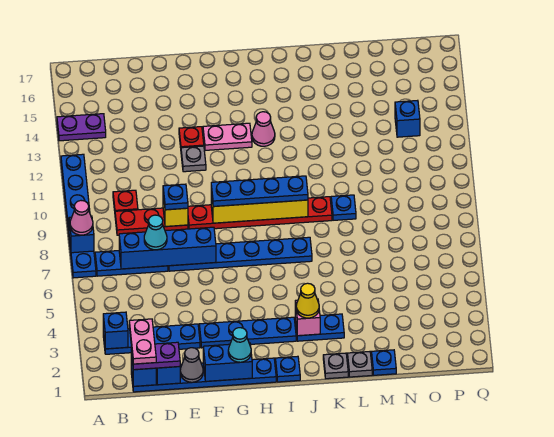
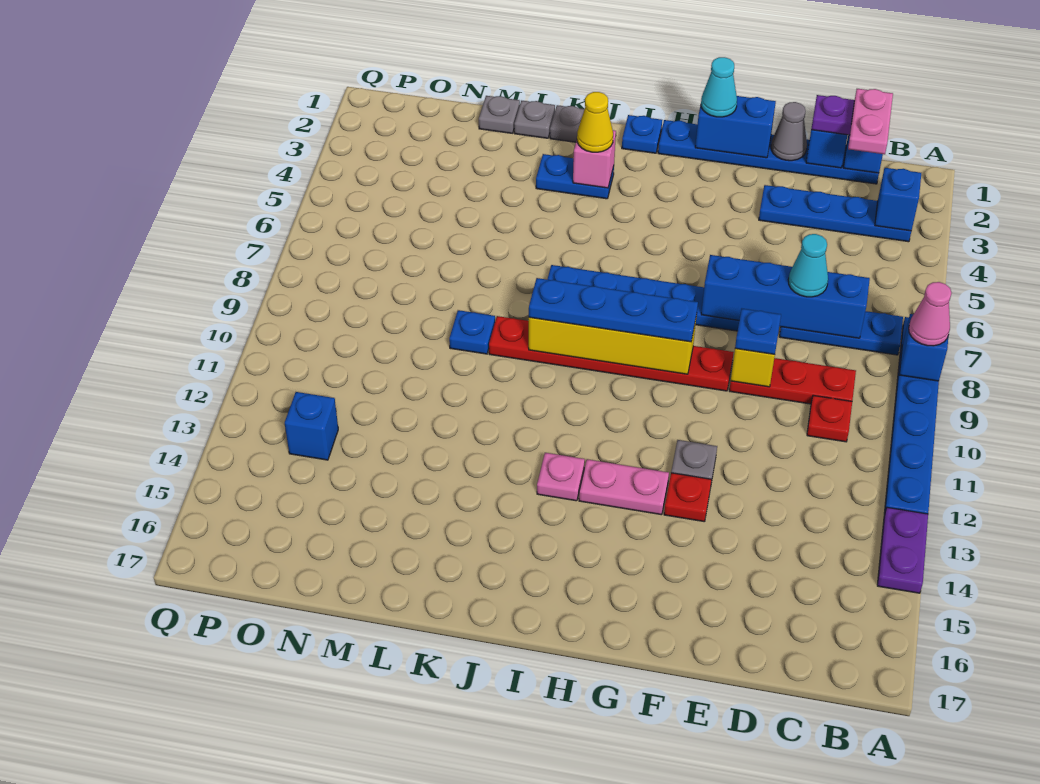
purple 1x2 plate [57,114,106,141] -> purple 1x2 plate turned to [877,507,928,593]
blue 1x4 plate [199,317,296,348] -> none
pink 1x1 cone [252,112,275,146] -> pink 1x1 plate [537,453,585,501]
blue 1x1 plate [371,350,396,375] -> grey 1x1 plate [479,96,520,133]

